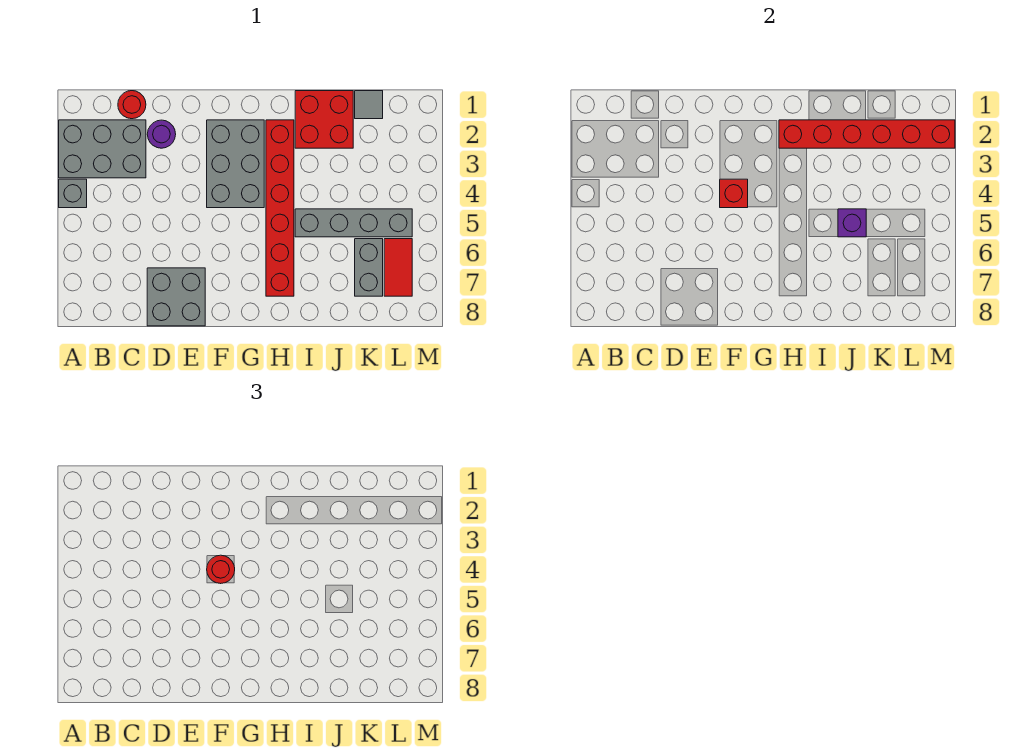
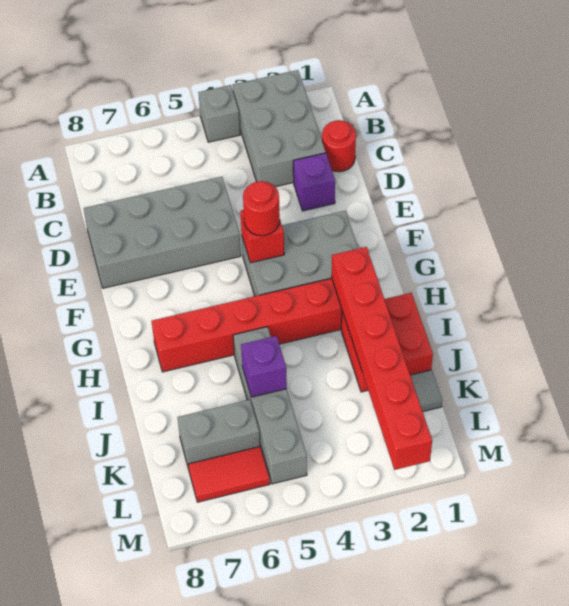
purple 1x1 round brick [147,120,176,148] -> purple 1x1 brick [293,153,335,211]
grey 2x2 brick [147,268,205,326] -> grey 2x4 brick [84,177,241,288]

